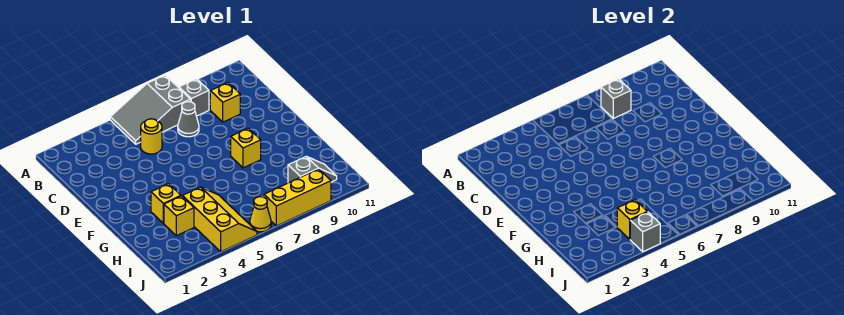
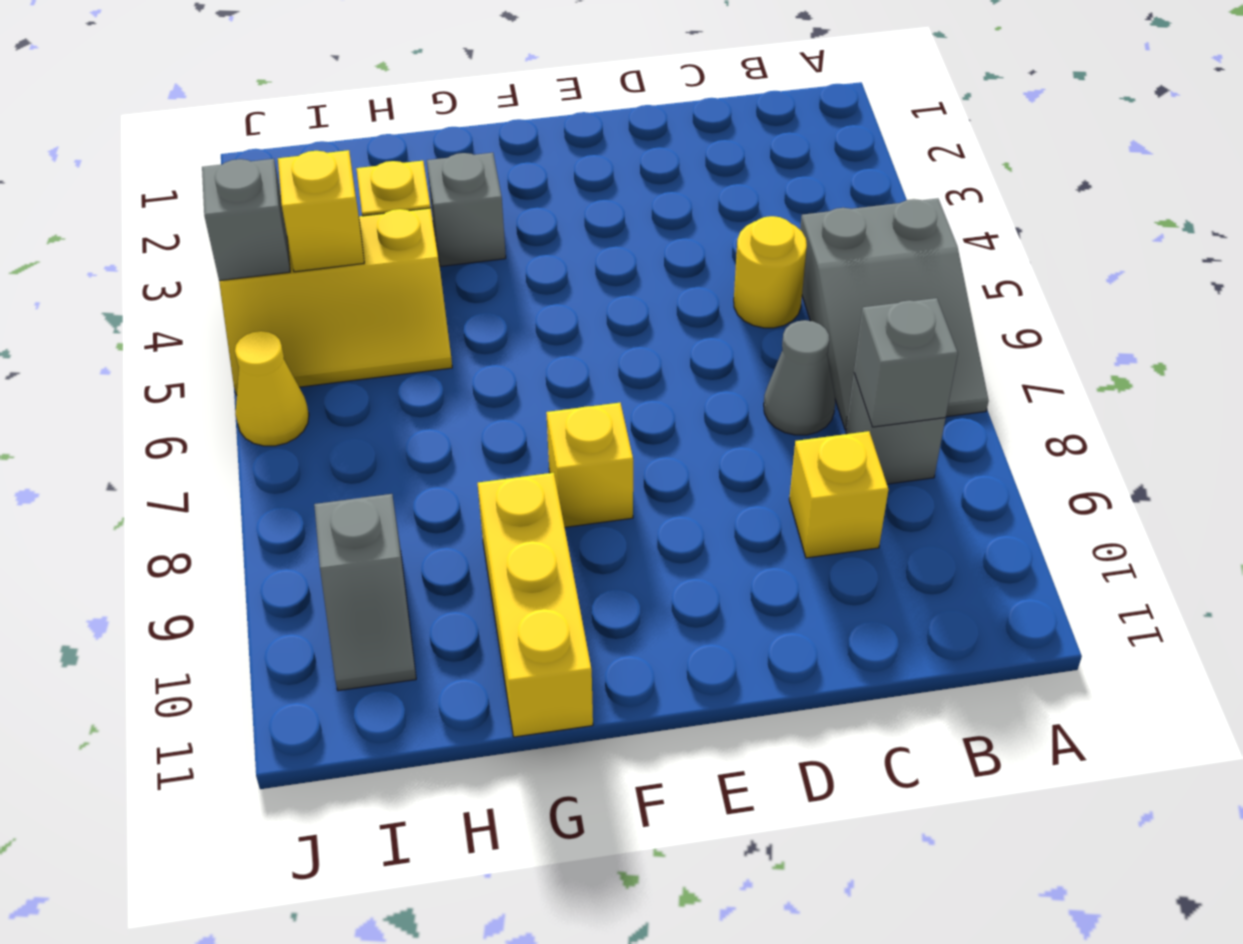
grey 2x3 slope [110,75,190,144] -> grey 2x3 slope turned to [800,198,989,430]
yellow 1x1 brick [151,184,181,223] -> grey 1x1 brick [427,153,506,266]
yellow 1x3 brick [264,169,331,226] -> yellow 1x3 brick moved to [478,473,593,737]

